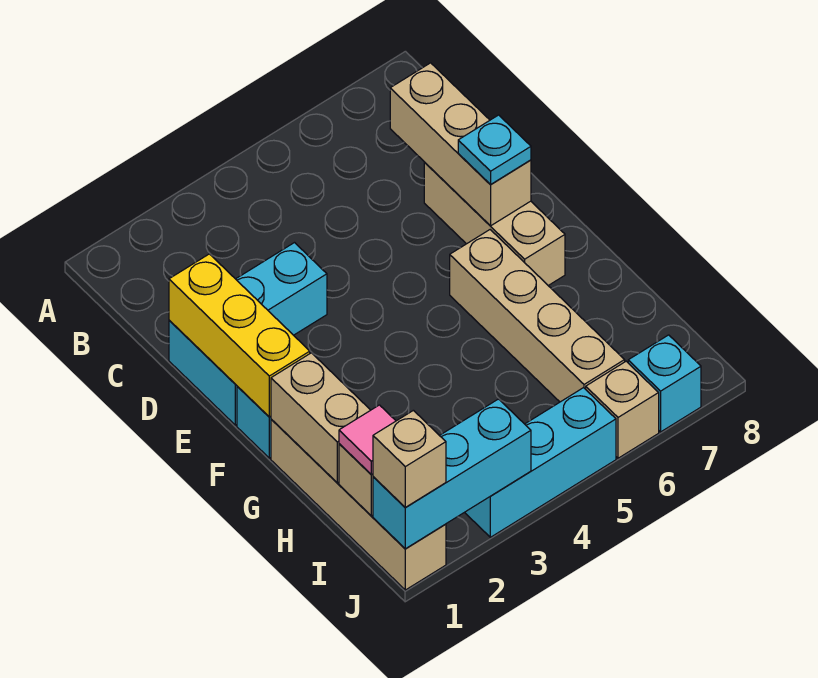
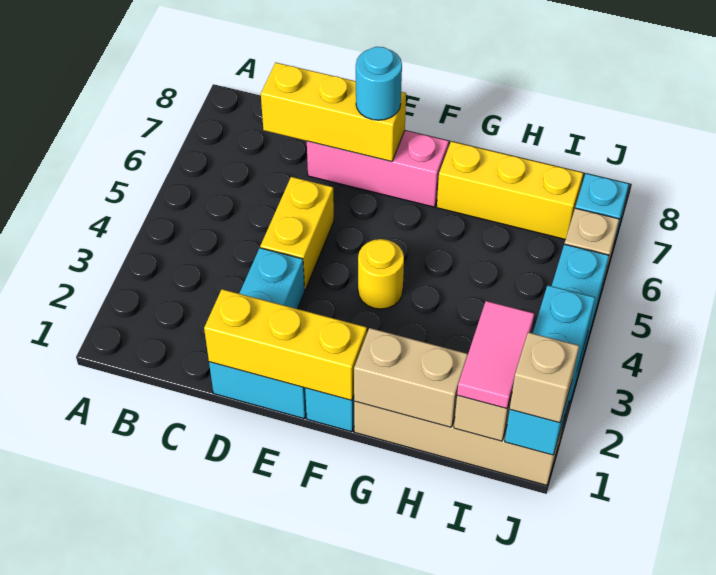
tan 1x3 brick [390,63,531,226] -> yellow 1x3 brick [261,63,406,161]
none -> yellow 1x2 brick [260,177,334,290]
tan 1x3 brick [424,162,565,285] -> pink 1x3 brick [307,130,449,207]
cyan 1x1 plate [458,115,531,185] -> cyan 1x1 round brick [356,47,402,120]
none -> yellow 1x1 round brick [358,239,404,309]
tan 1x4 brick [450,230,625,402] -> none
none -> yellow 1x3 brick [437,141,583,239]
pink 1x1 tile [339,405,396,475] -> pink 1x2 tile [457,301,534,409]

